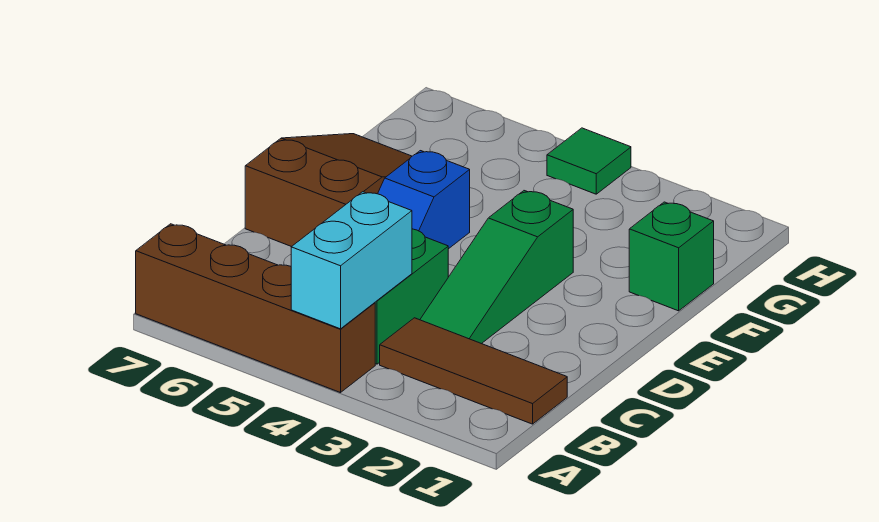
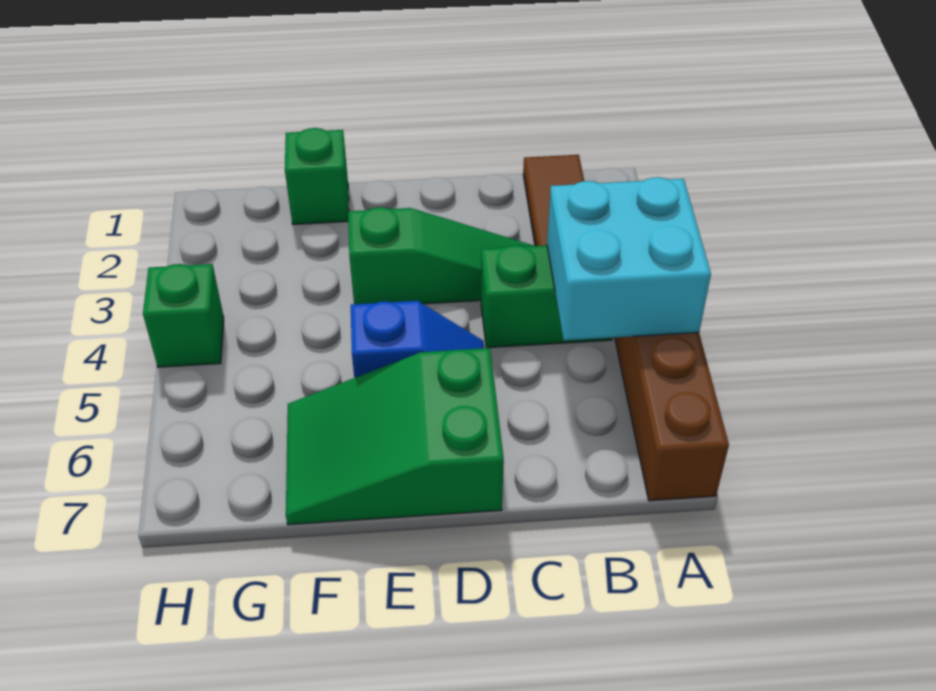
cyan 1x2 brick [291,192,412,329] -> cyan 2x2 brick [547,177,711,340]
brown 2x3 slope [245,134,412,247] -> green 2x3 slope [286,348,504,525]
green 1x1 tile [547,128,631,194] -> green 1x1 brick [143,264,224,367]

